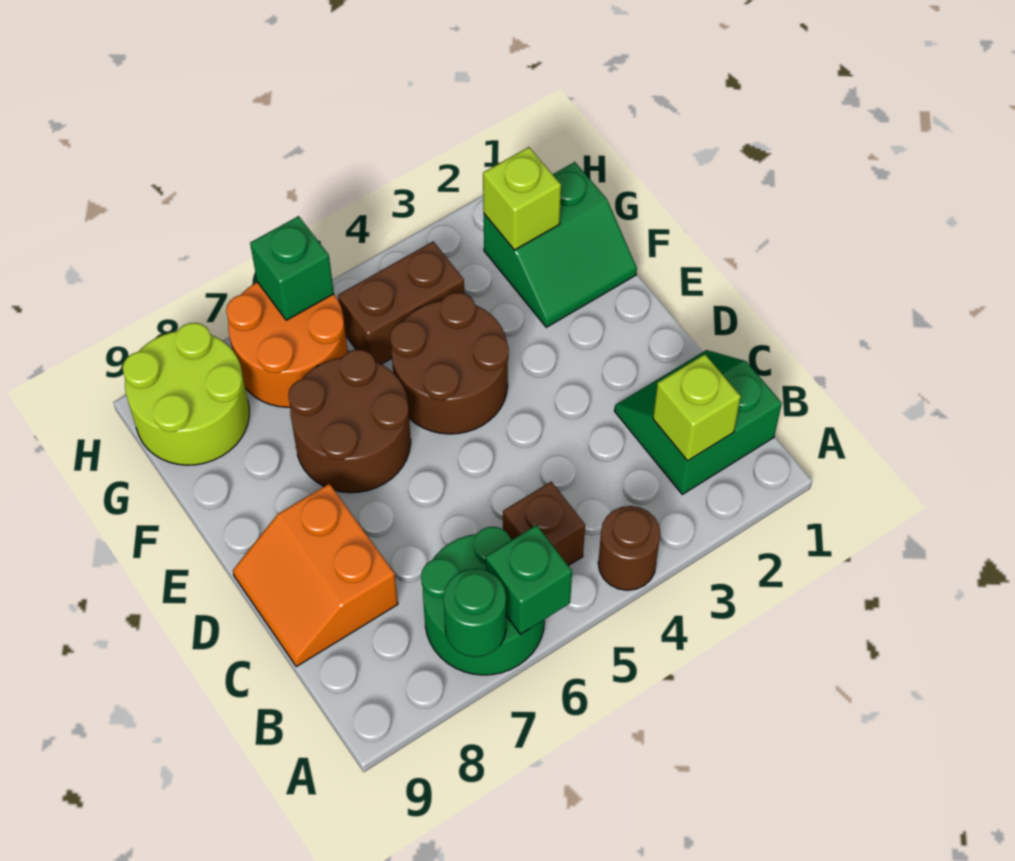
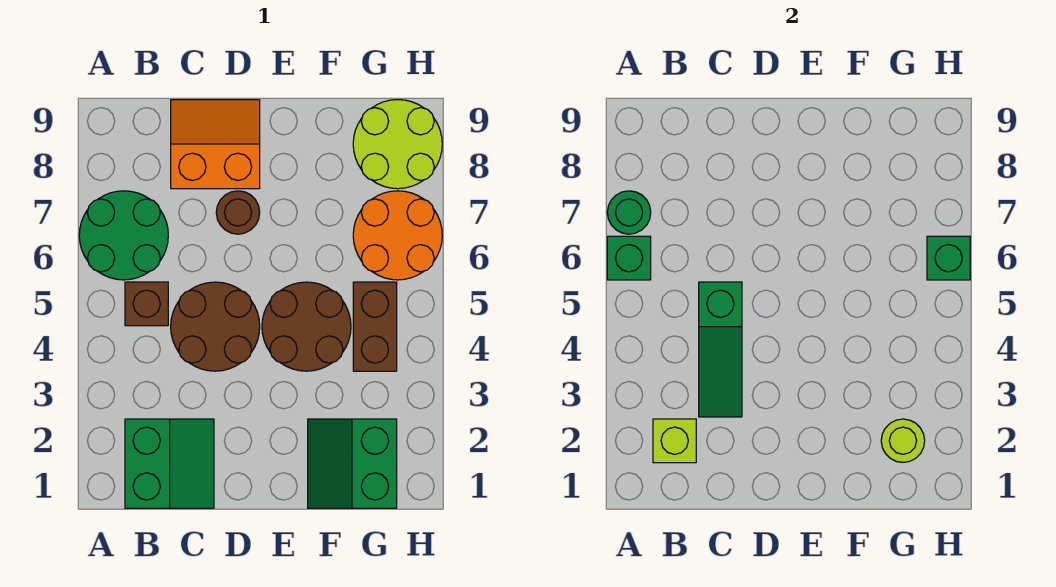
brown 1x1 round brick [598,506,660,590] -> brown 1x1 round brick moved to [216,191,260,234]
none -> green 1x3 slope [699,282,742,417]
brown 2x2 round brick [288,349,411,493] -> brown 2x2 round brick moved to [171,282,260,371]
lime 1x1 brick [483,147,561,250] -> lime 1x1 round brick [881,419,925,462]

